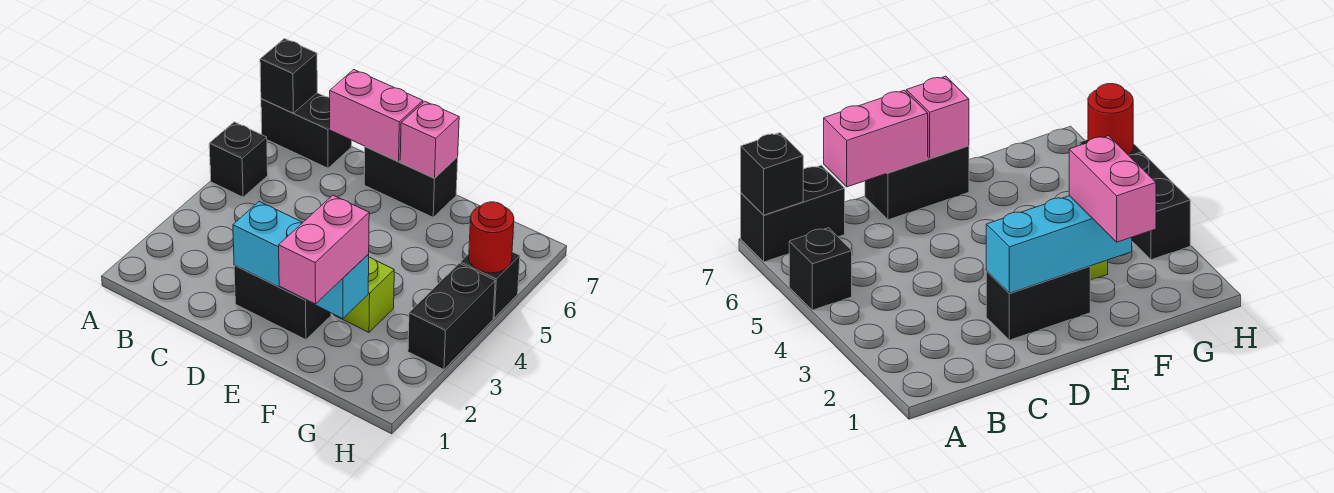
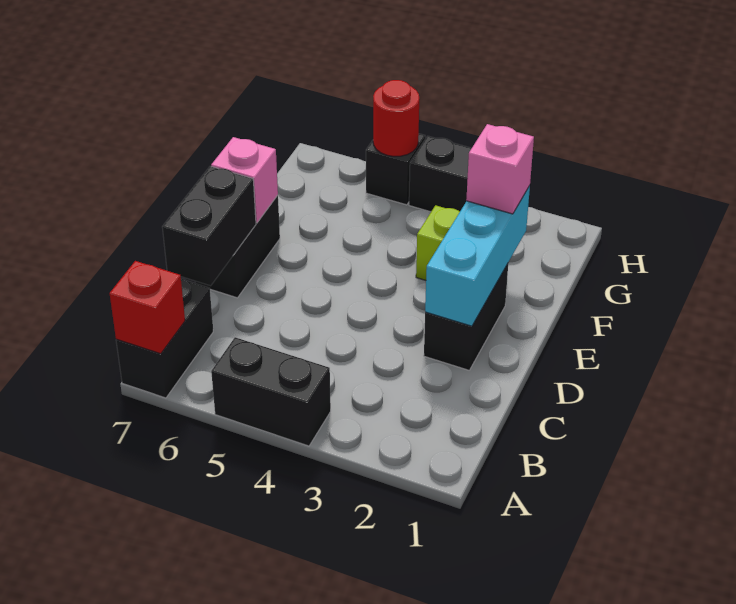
black 1x1 brick [209,122,268,197] -> black 1x2 brick [211,337,331,446]
black 1x1 brick [260,39,317,113] -> red 1x1 brick [110,261,185,354]
pink 1x2 brick [330,70,423,162] -> black 1x2 brick [162,166,256,286]
pink 1x2 brick [279,195,369,304] -> pink 1x1 brick [466,124,534,214]

